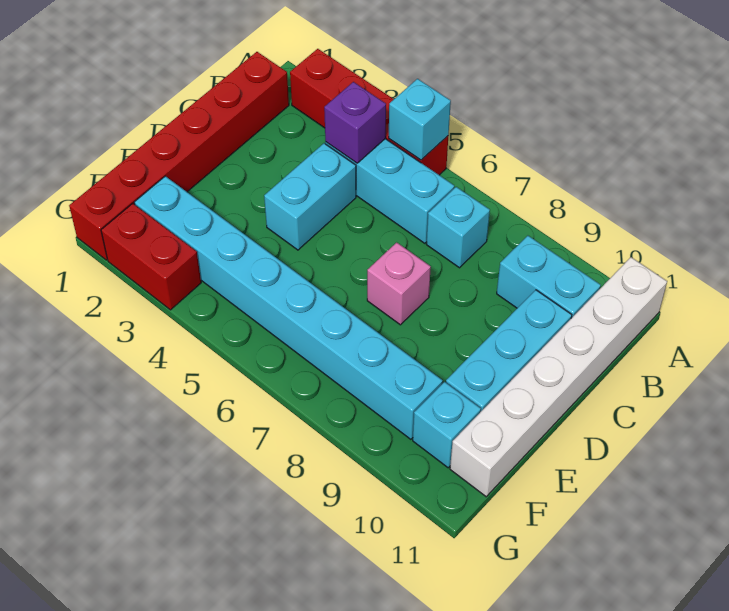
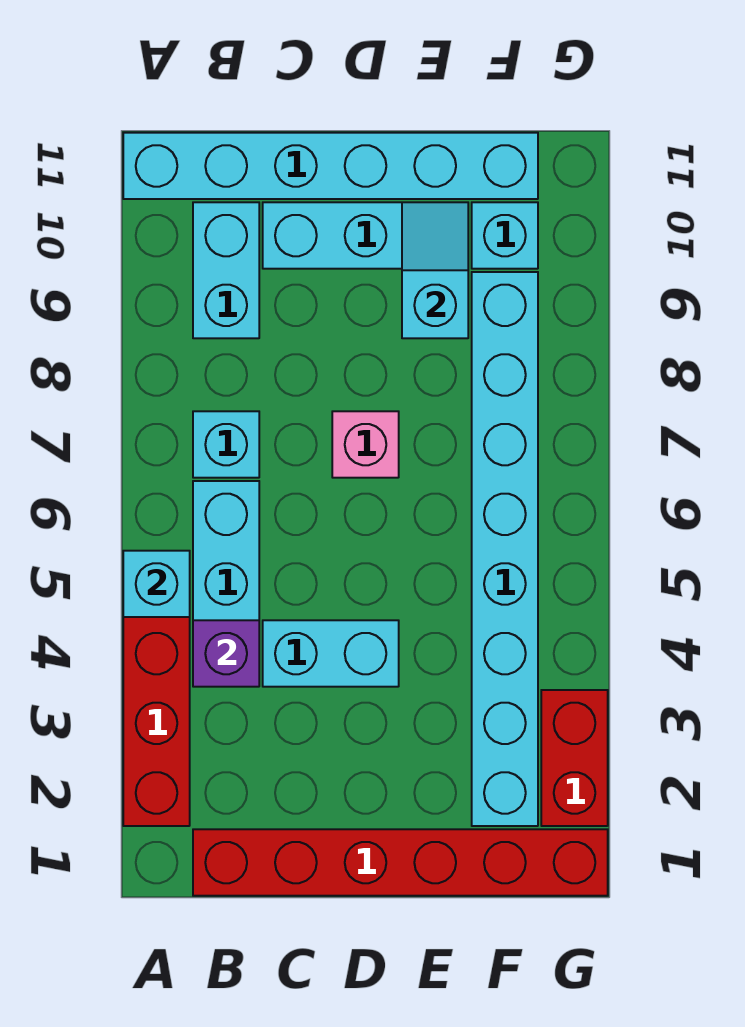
white 1x6 brick [450,257,667,497] -> cyan 1x6 brick [123,133,538,199]
none -> cyan 1x2 slope [402,202,468,338]

